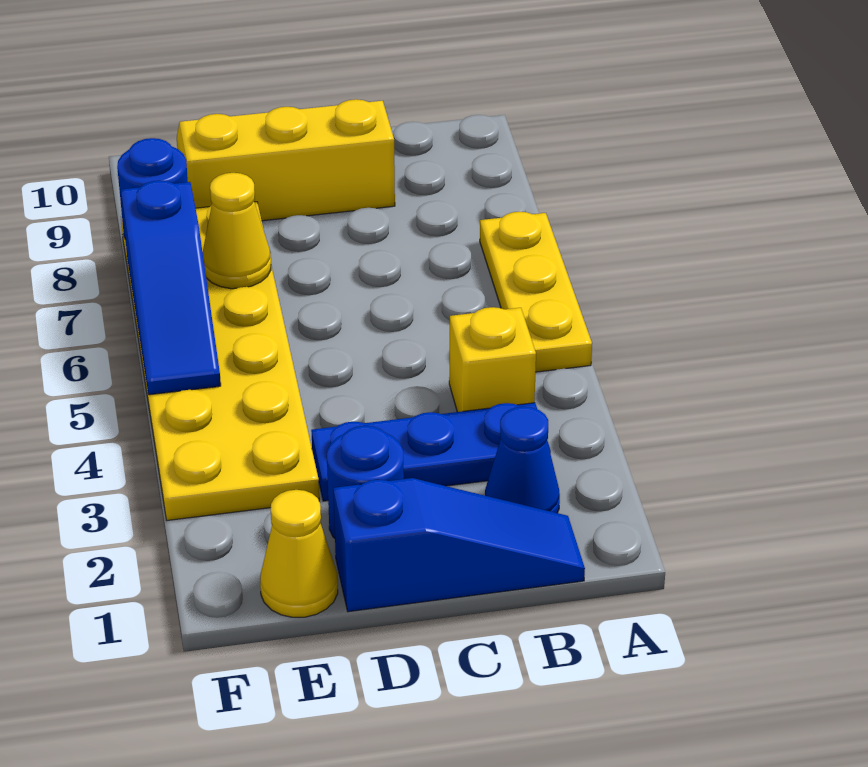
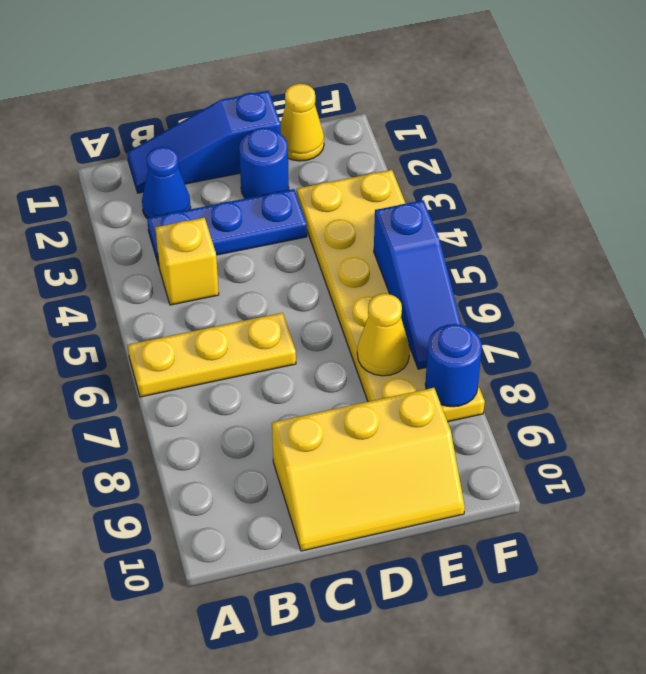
yellow 1x3 plate [480,212,592,372] -> yellow 1x3 plate turned to [128,313,296,397]
blue 1x3 slope [121,180,221,395] -> blue 1x3 slope turned to [374,200,462,369]

